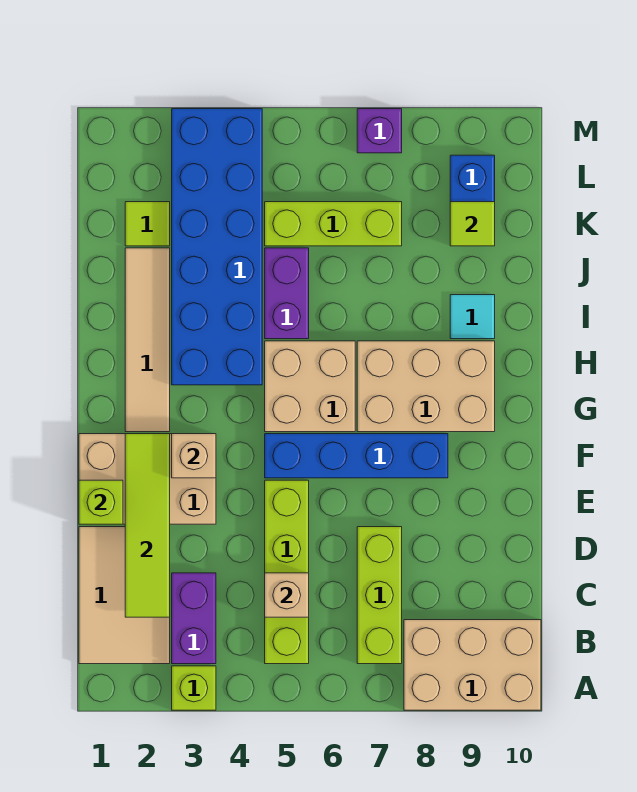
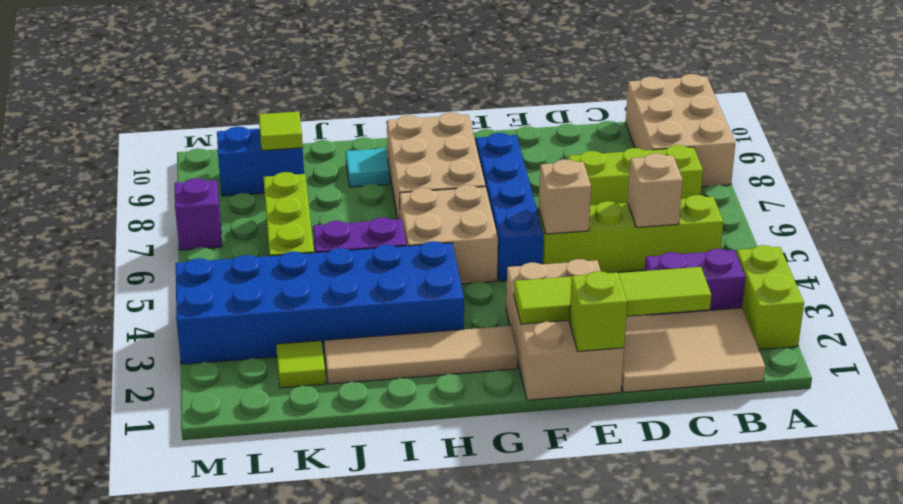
lime 1x1 brick [172,666,216,710] -> lime 1x2 brick [737,245,804,350]
tan 1x1 brick [172,434,216,478] -> tan 1x1 brick moved to [539,159,591,234]

